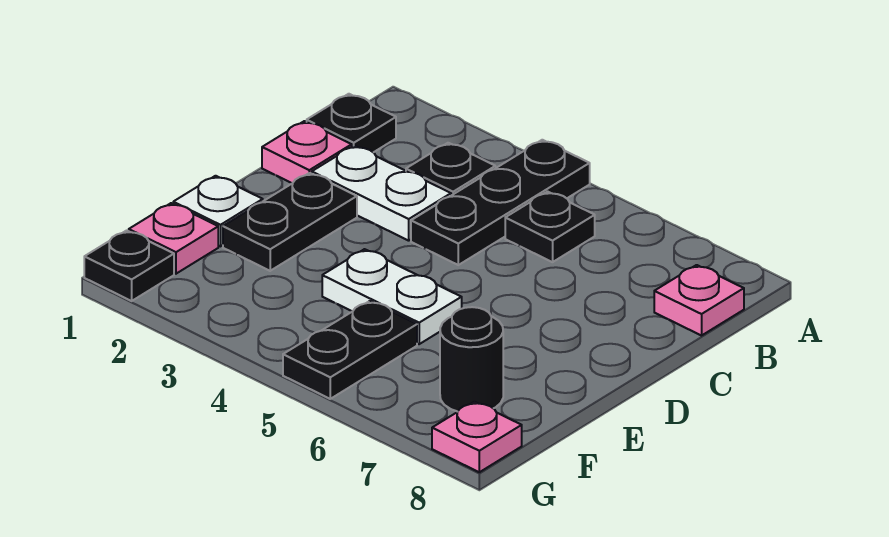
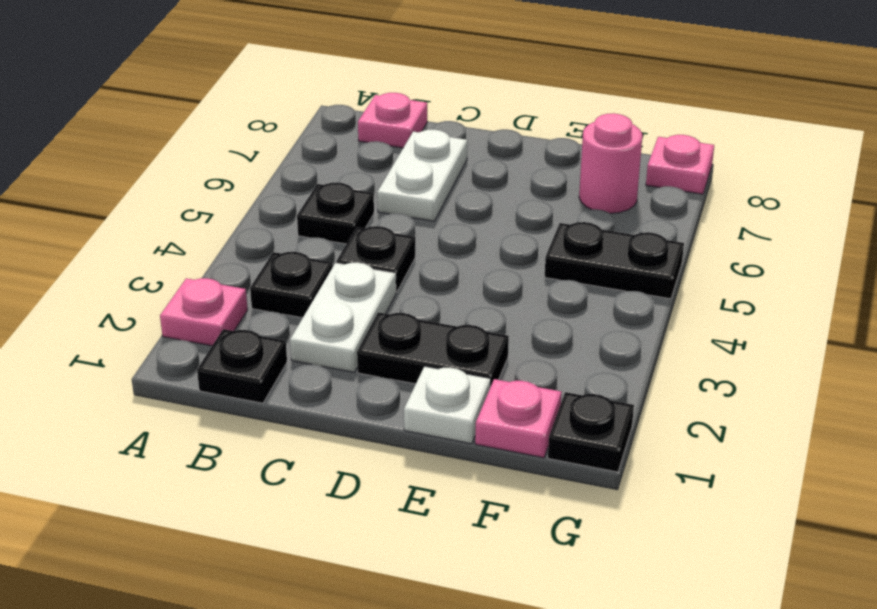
black 1x3 plate [411,140,590,265] -> black 1x1 plate [336,226,415,292]
pink 1x1 plate [262,121,352,183] -> pink 1x1 plate moved to [160,278,248,346]
white 1x2 plate [322,249,462,344] -> white 1x2 plate moved to [377,130,467,221]
black 1x1 round brick [440,307,503,412] -> pink 1x1 round brick [579,113,642,213]

